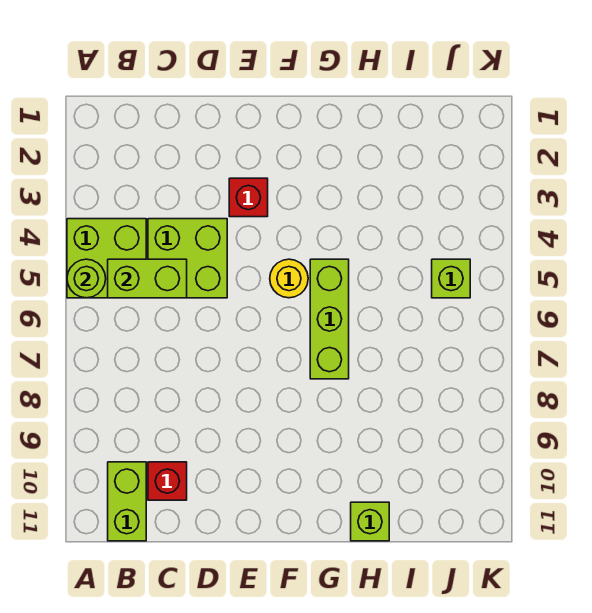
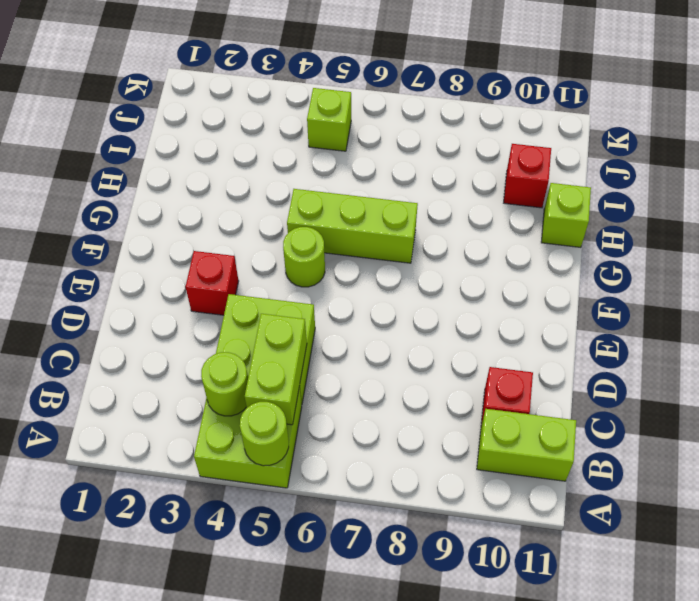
none -> lime 1x1 round brick [201,352,248,416]
yellow 1x1 round brick [270,259,308,298] -> lime 1x1 round brick [283,227,325,287]
none -> red 1x1 brick [504,144,551,208]

